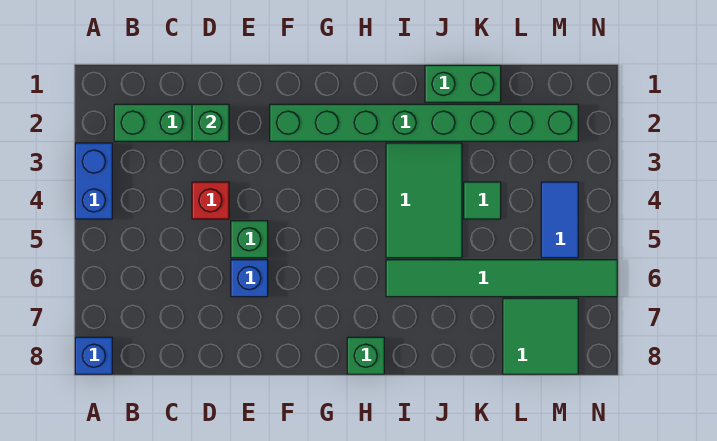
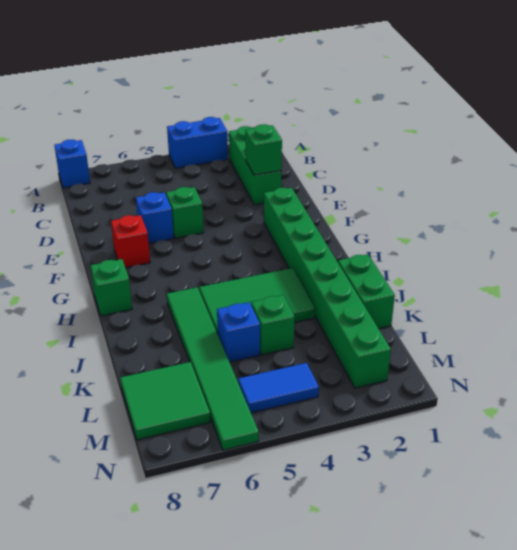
red 1x1 brick [192,182,229,219] -> red 1x1 brick moved to [111,215,150,268]
green 1x1 tile [464,182,501,219] -> green 1x1 brick [251,295,295,355]
none -> blue 1x1 brick [217,302,260,362]

